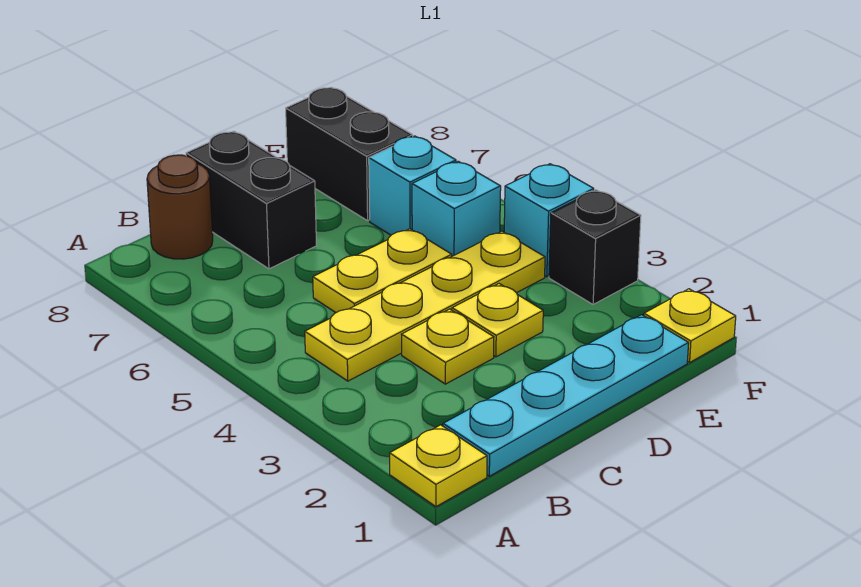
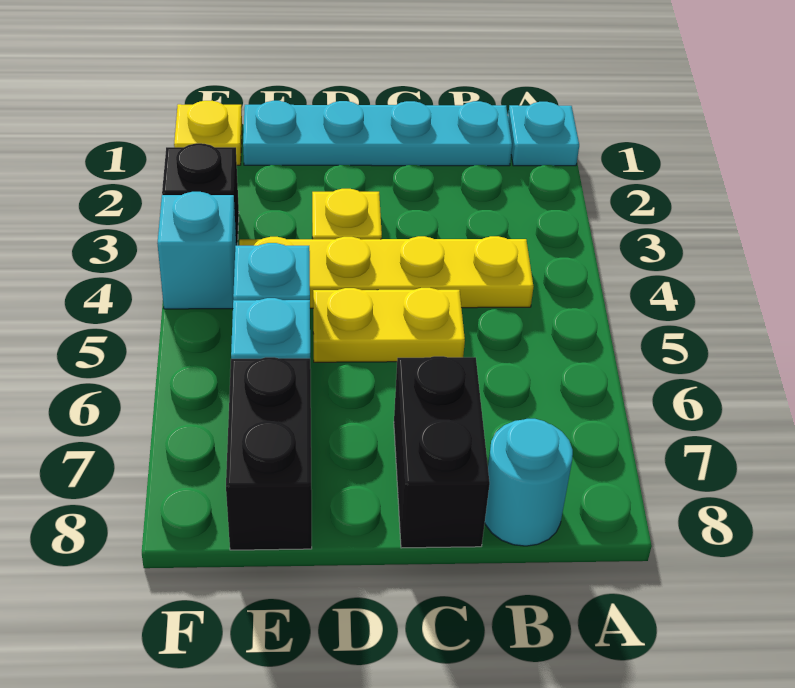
yellow 1x1 plate [390,425,487,507] -> cyan 1x1 plate [508,102,579,166]
brown 1x1 round brick [147,155,213,259] -> cyan 1x1 round brick [485,419,573,546]
yellow 1x1 plate [401,309,494,384] -> none

